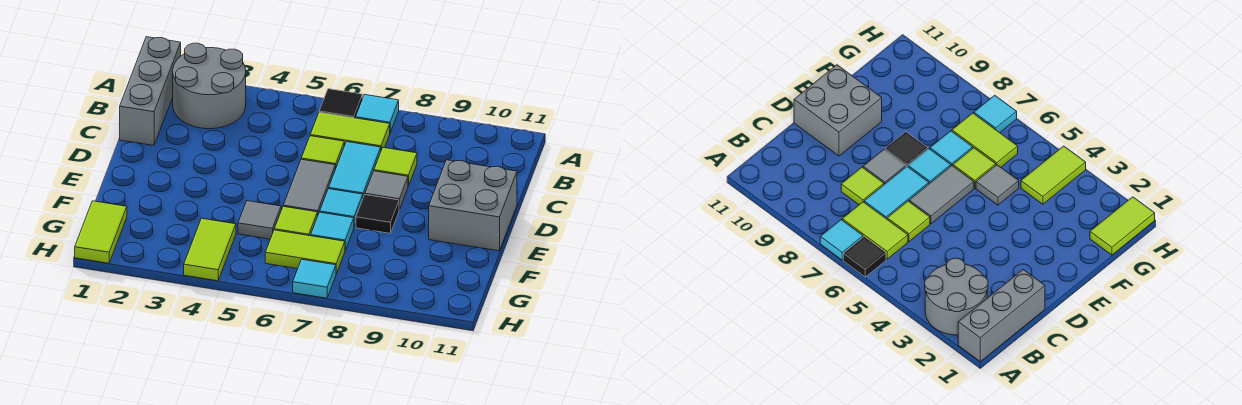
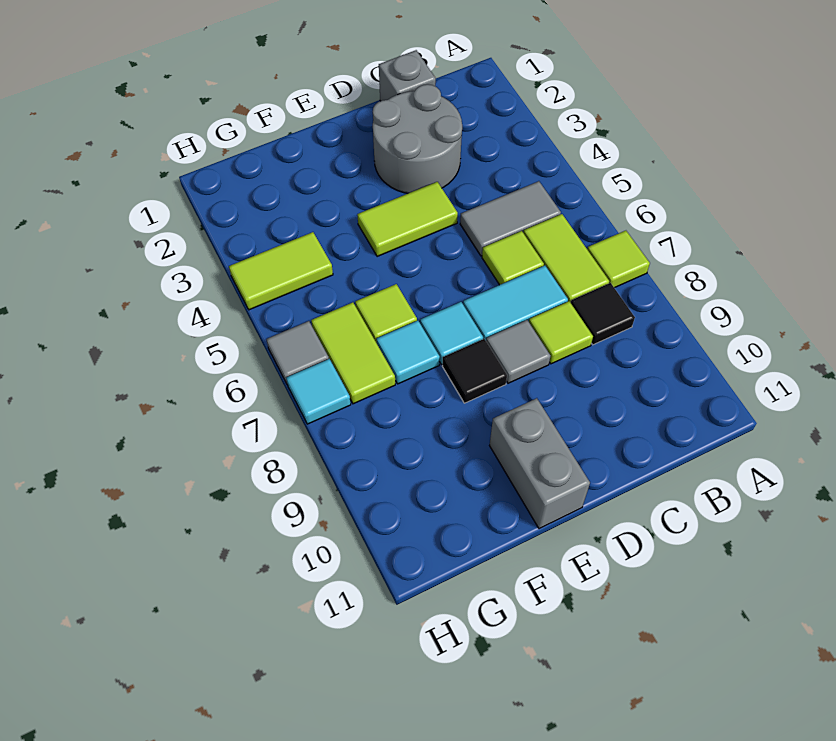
grey 1x3 brick [120,37,181,146] -> grey 1x1 brick [379,50,436,101]
grey 2x2 round brick [173,43,246,129] -> grey 2x2 round brick moved to [373,84,462,193]
black 1x1 tile [319,89,362,118] -> black 1x1 tile moved to [571,283,635,345]
cyan 1x1 tile [356,94,399,132] -> lime 1x1 tile [587,231,650,288]
grey 1x2 tile [283,159,335,214] -> grey 1x2 tile moved to [460,181,561,256]
grey 2x2 brick [429,160,517,251] -> grey 1x2 brick [490,398,590,529]
grey 1x1 tile [238,201,281,239] -> grey 1x1 tile moved to [266,321,329,385]
lime 1x2 tile [75,201,127,263] -> lime 1x2 tile moved to [357,182,458,257]

